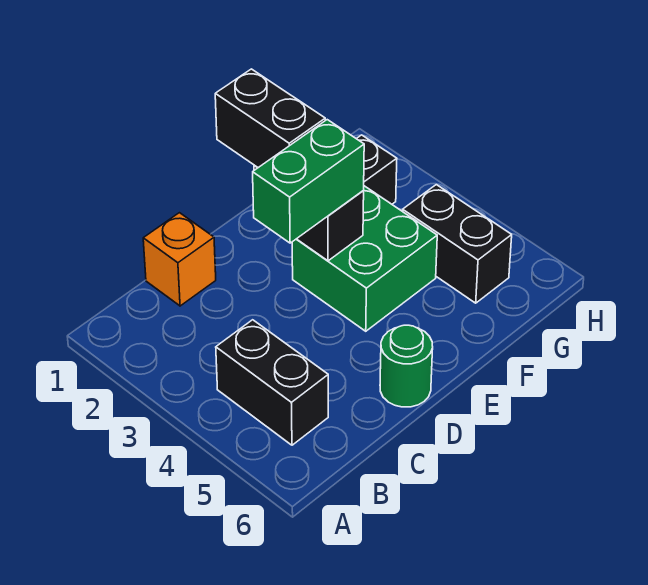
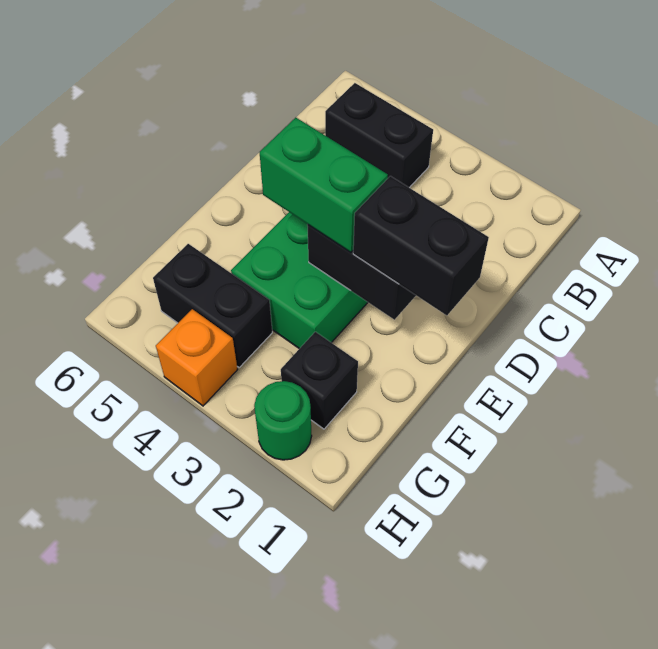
orange 1x1 brick [143,213,216,306] -> orange 1x1 brick moved to [156,309,238,406]
green 1x2 brick [253,120,364,243] -> green 1x2 brick turned to [260,118,388,252]
green 1x1 round brick [380,325,433,407] -> green 1x1 round brick moved to [254,381,312,460]

